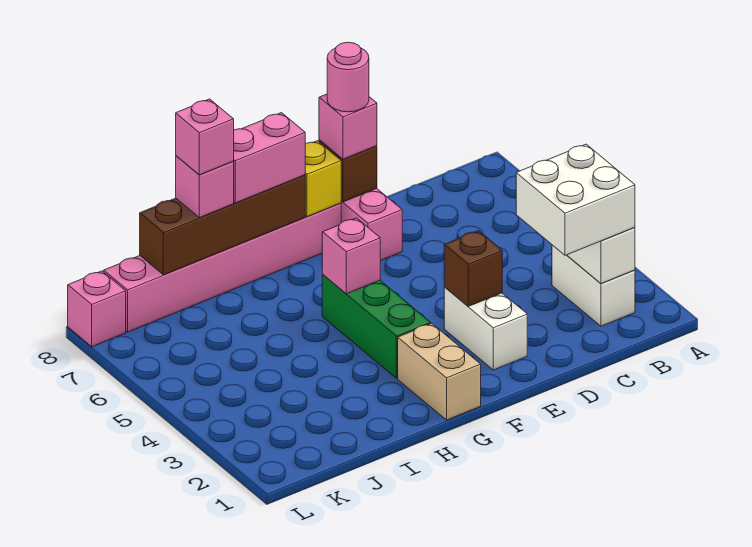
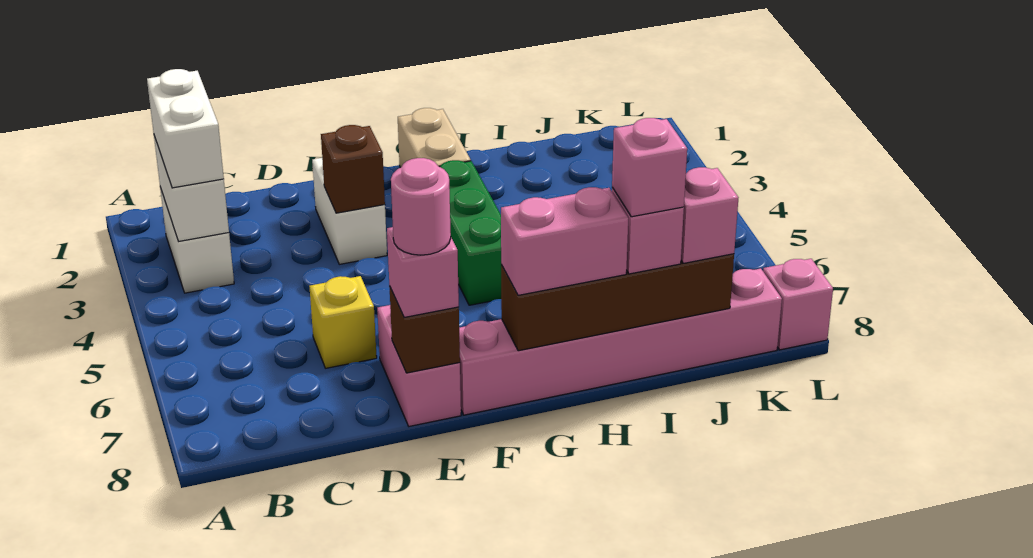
white 2x2 brick [516,144,635,255] -> white 1x2 brick [147,69,224,188]
yellow 1x1 brick [305,141,341,217] -> yellow 1x1 brick moved to [309,276,377,368]
pink 1x1 brick [322,218,380,294] -> pink 1x1 brick moved to [681,167,739,263]

